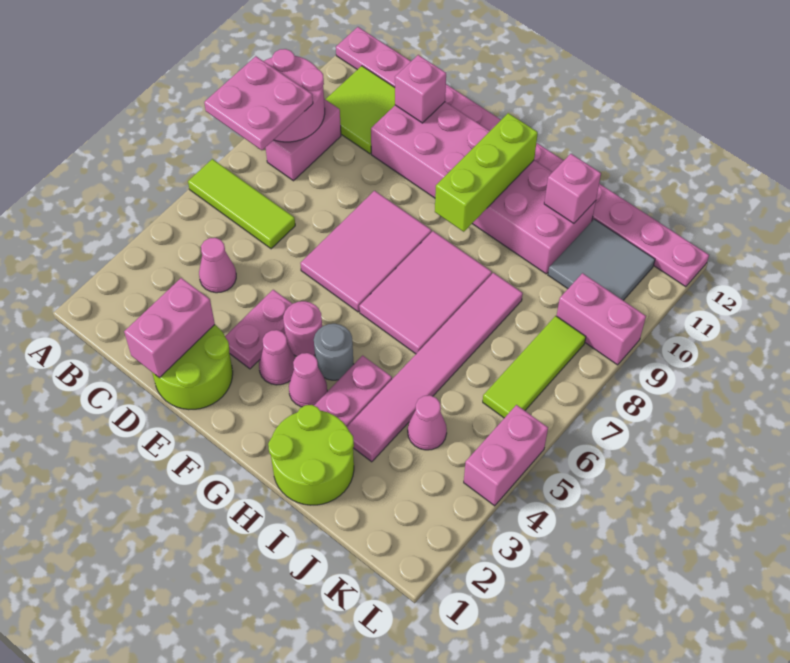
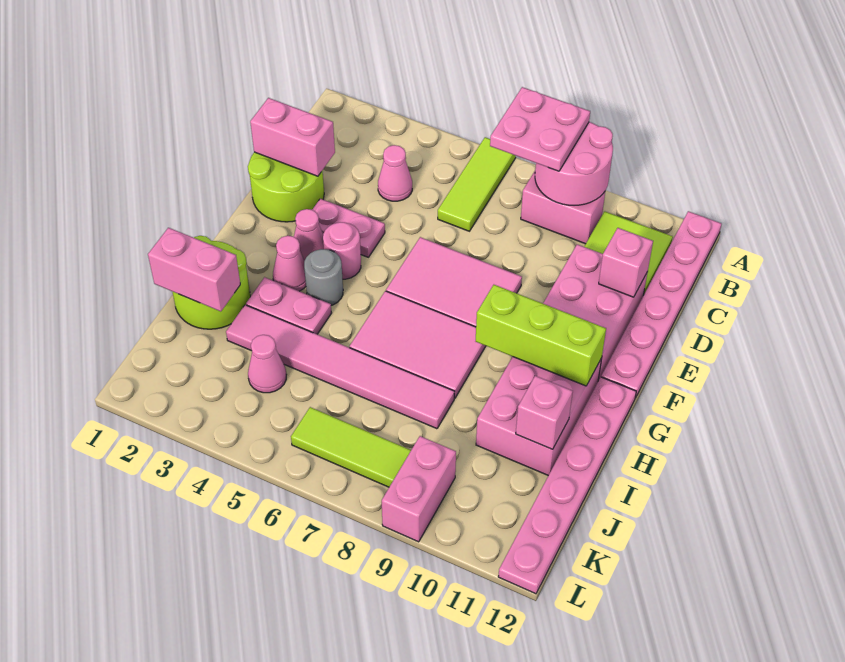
grey 2x2 tile [548,219,655,300] -> none
pink 1x2 brick [464,405,548,506] -> pink 1x2 brick moved to [148,228,240,311]

